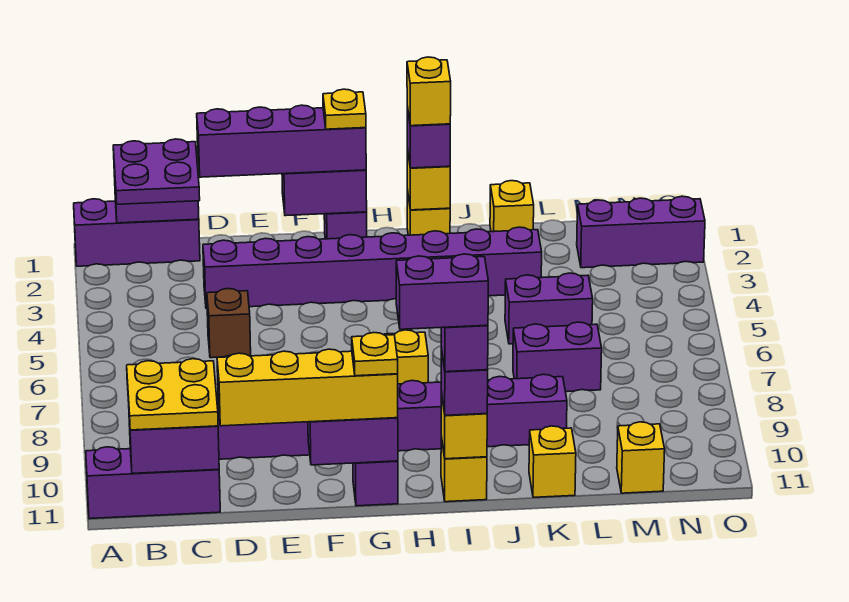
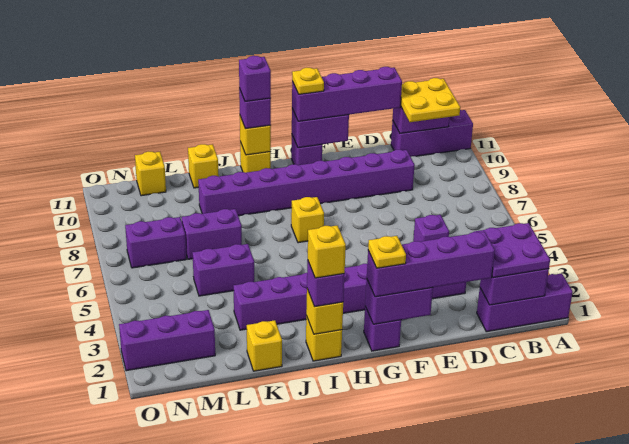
brown 1x1 brick [207,289,251,358] -> purple 1x1 brick [413,215,449,242]
yellow 1x4 brick [217,349,398,426] -> purple 1x4 brick [292,67,402,121]
purple 1x2 brick [396,254,488,329] -> purple 1x2 brick moved to [125,217,186,268]

